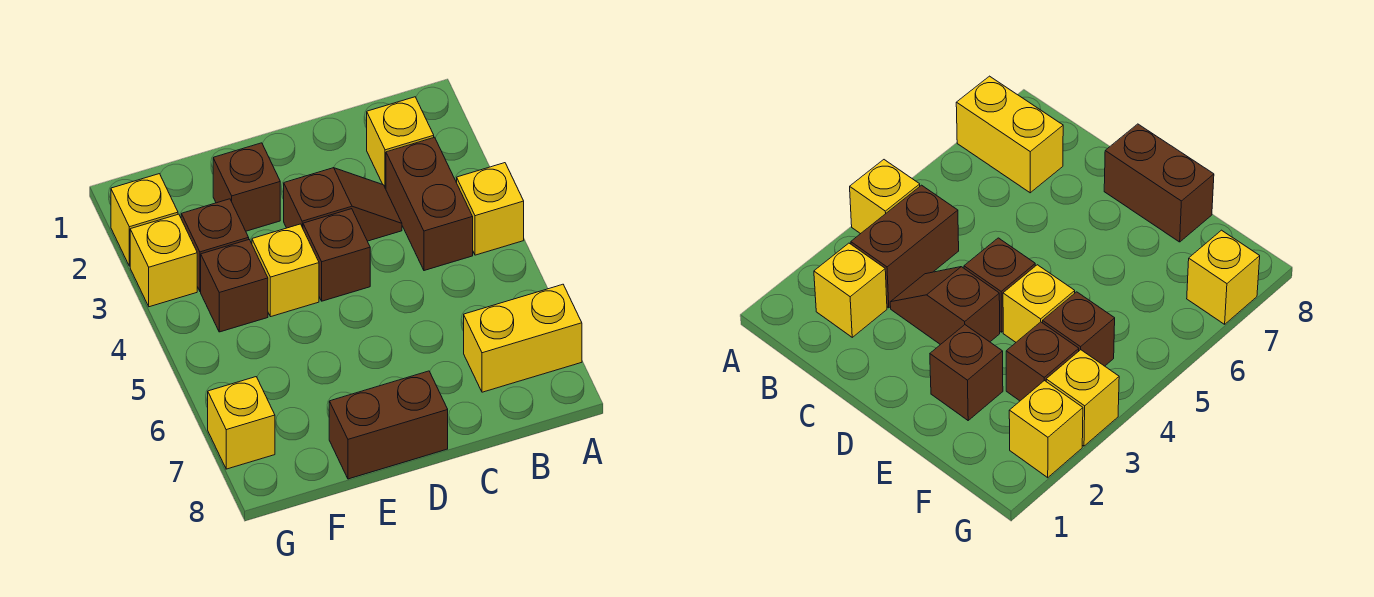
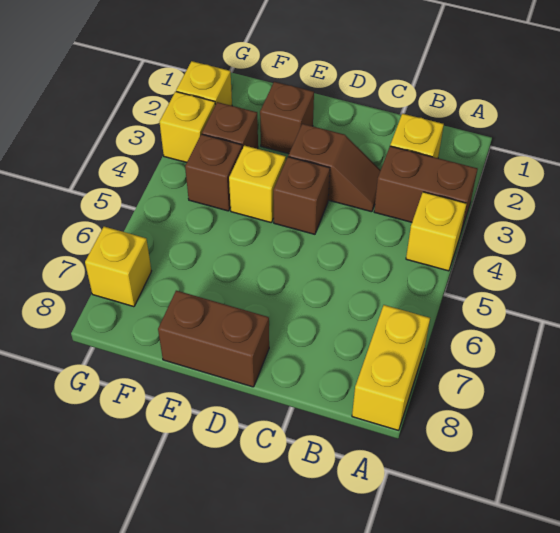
yellow 1x2 brick [464,284,582,392] -> yellow 1x2 brick turned to [352,305,430,430]
brown 1x2 brick [386,137,473,271] -> brown 1x2 brick turned to [374,146,478,231]

